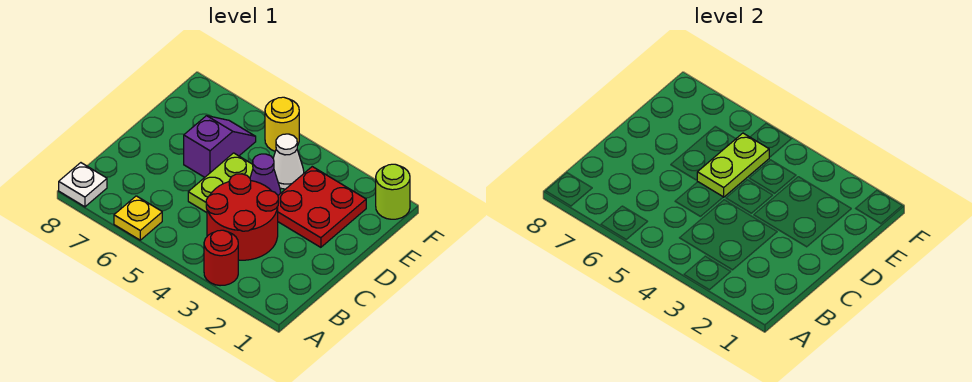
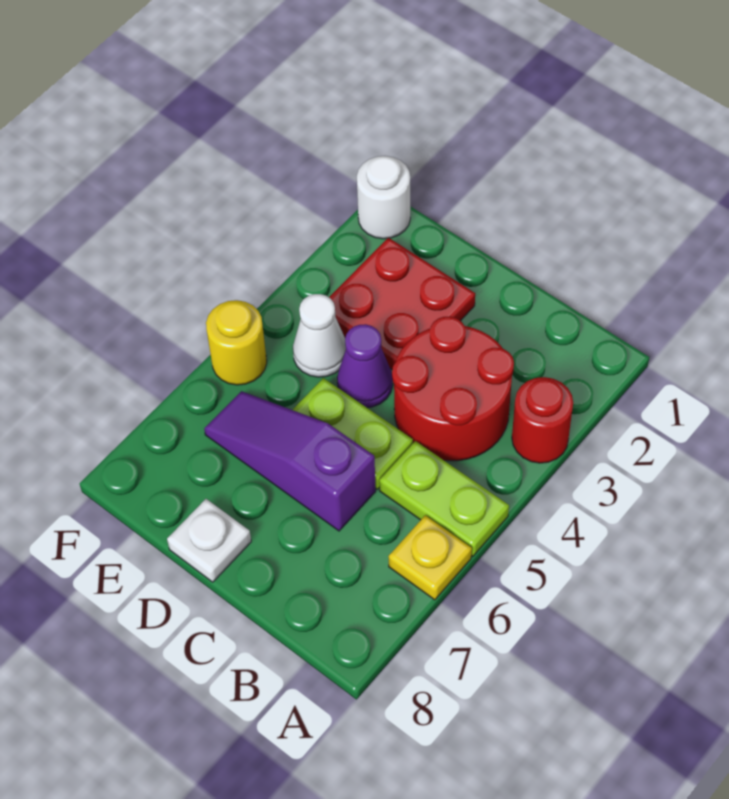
white 1x1 plate [59,163,107,207] -> white 1x1 plate moved to [167,499,251,582]
lime 1x2 plate [697,133,769,197] -> lime 1x2 plate moved to [379,441,509,556]
purple 1x2 slope [184,116,256,177] -> purple 1x3 slope [204,391,376,531]
lime 1x1 round brick [376,164,410,219] -> white 1x1 round brick [357,156,410,239]

